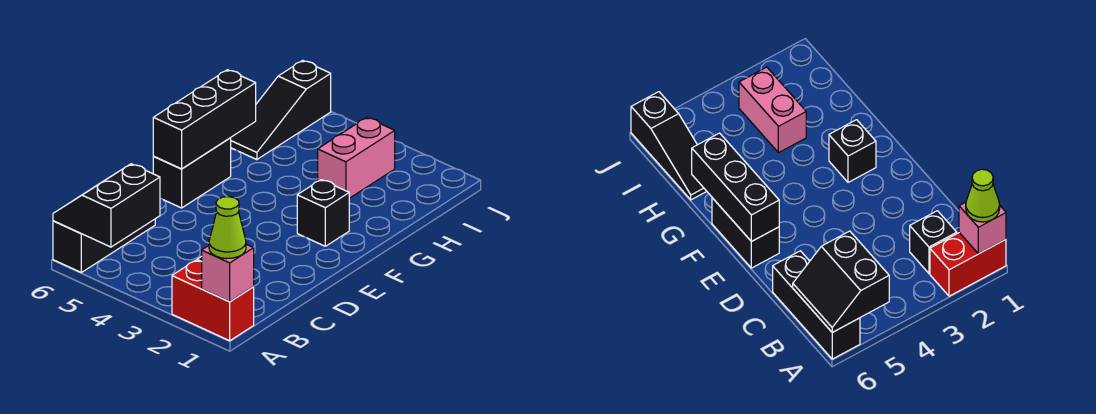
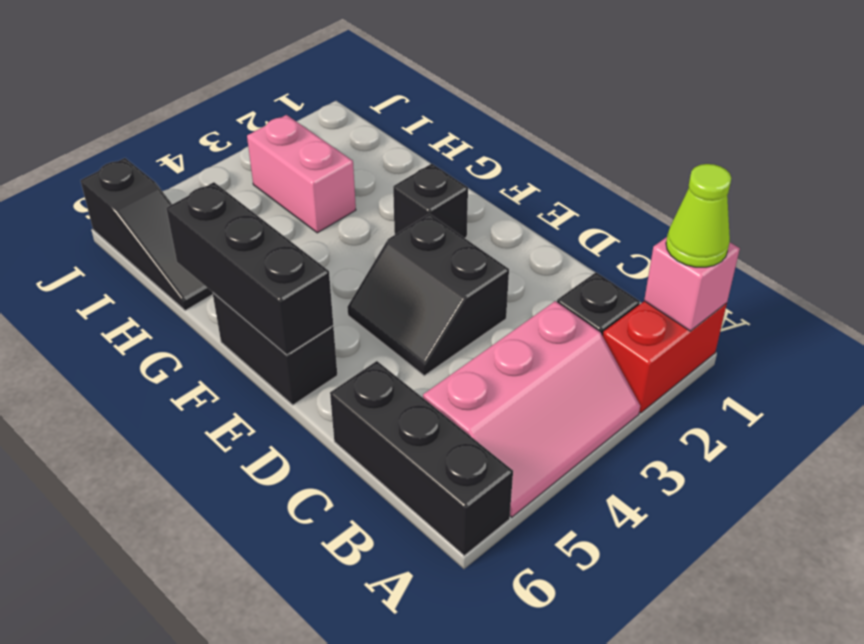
none -> pink 2x3 slope [423,301,640,517]
black 2x2 slope [53,164,160,247] -> black 2x2 slope moved to [347,214,509,376]

